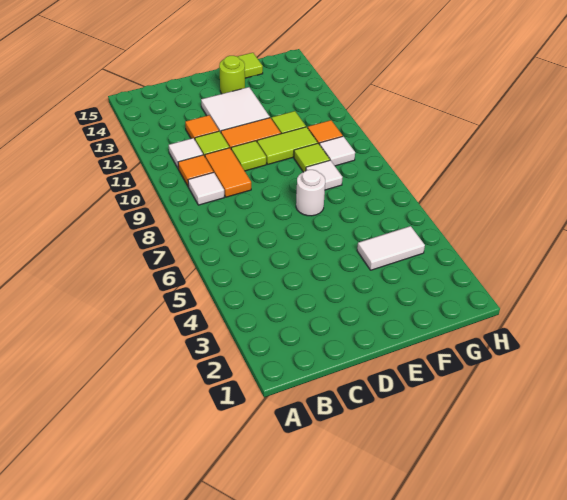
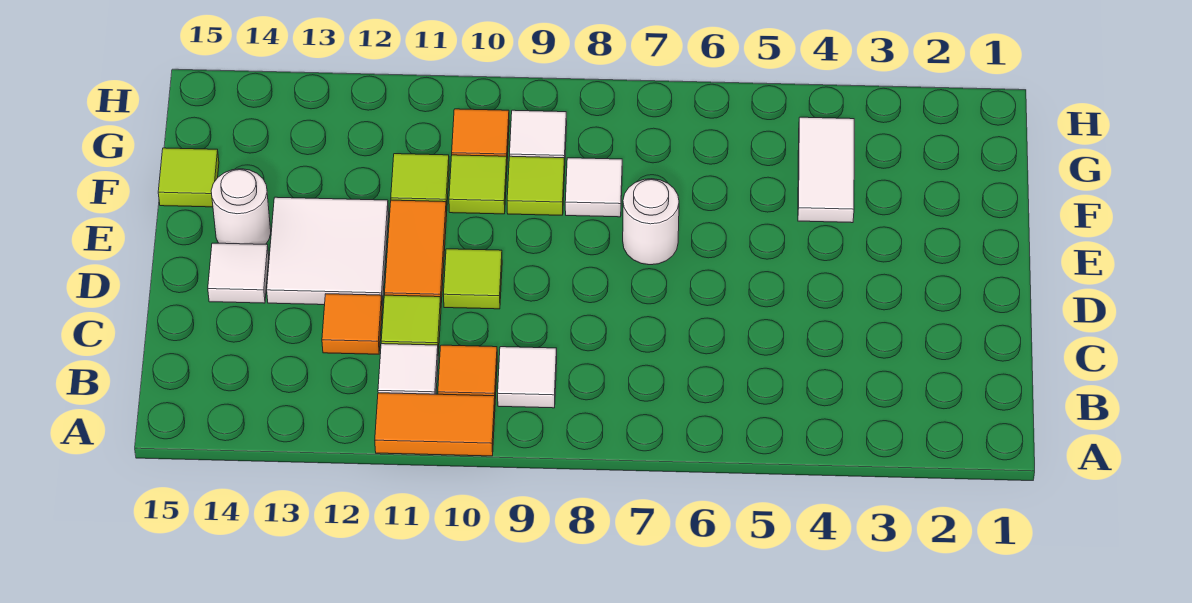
orange 1x2 tile [205,148,251,197] -> orange 1x2 tile moved to [375,393,495,456]
none -> white 1x1 tile [208,243,269,303]
lime 1x2 tile [257,127,318,164] -> lime 1x1 tile [449,155,507,214]
lime 1x1 round brick [219,56,245,94] -> white 1x1 round brick [211,169,271,244]

